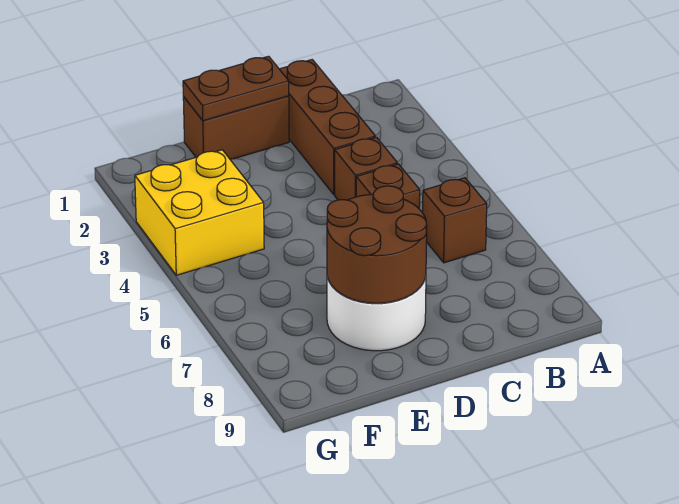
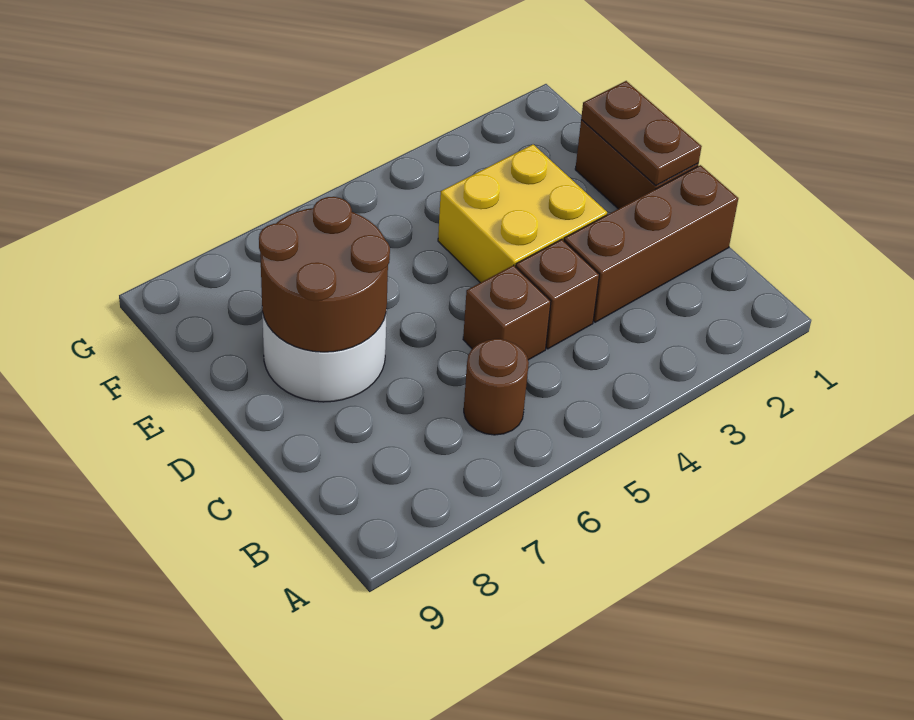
brown 1x1 brick [423,178,487,263] -> brown 1x1 round brick [464,339,529,435]
yellow 2x2 brick [135,150,264,275] -> yellow 2x2 brick moved to [438,144,607,283]

